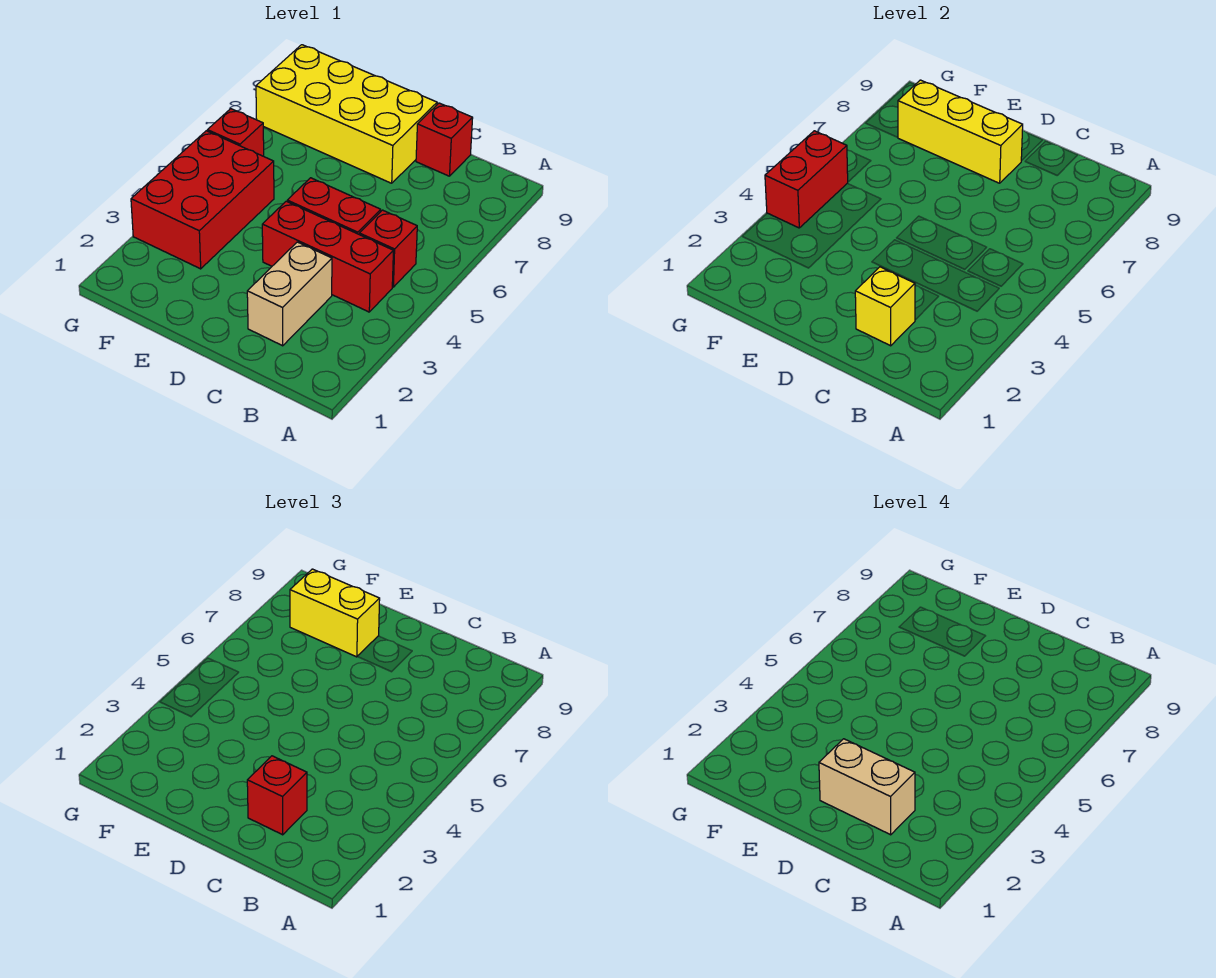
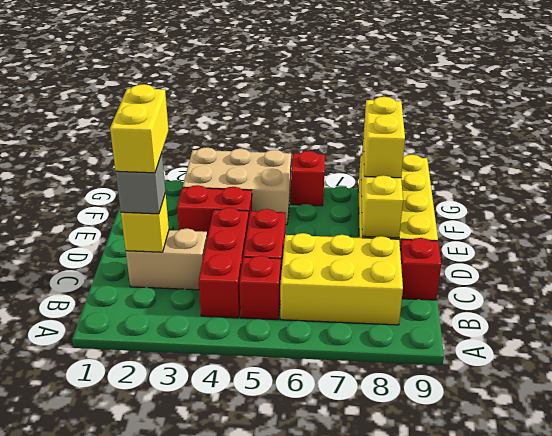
none -> yellow 2x3 brick [280,233,403,325]
red 1x1 brick [247,756,307,835] -> grey 1x1 brick [116,153,166,214]
tan 1x2 brick [819,739,915,835] -> yellow 1x2 brick [110,84,169,173]
red 2x3 brick [131,131,274,269] -> tan 2x3 brick [183,147,291,225]
red 1x2 brick [765,131,848,228] -> red 1x2 brick moved to [177,185,252,237]

